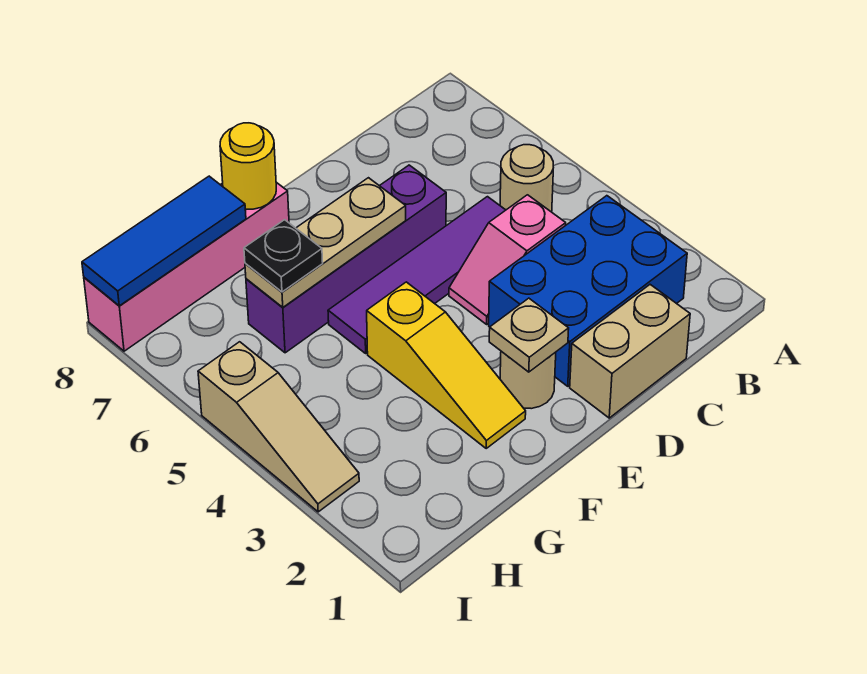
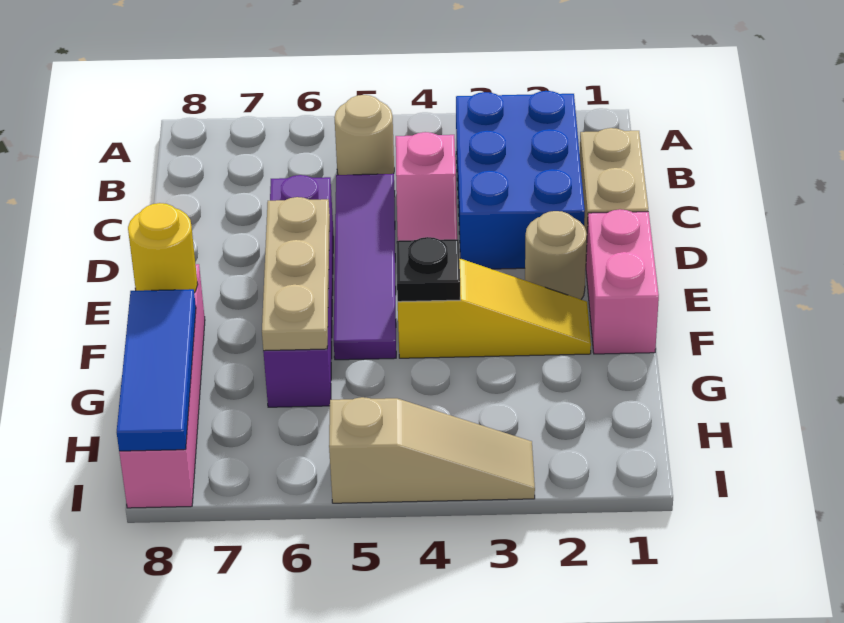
none -> pink 1x2 brick [586,209,659,354]
tan 1x1 plate [489,298,569,372] -> none
black 1x1 plate [244,220,323,292] -> black 1x1 plate moved to [396,237,460,302]

